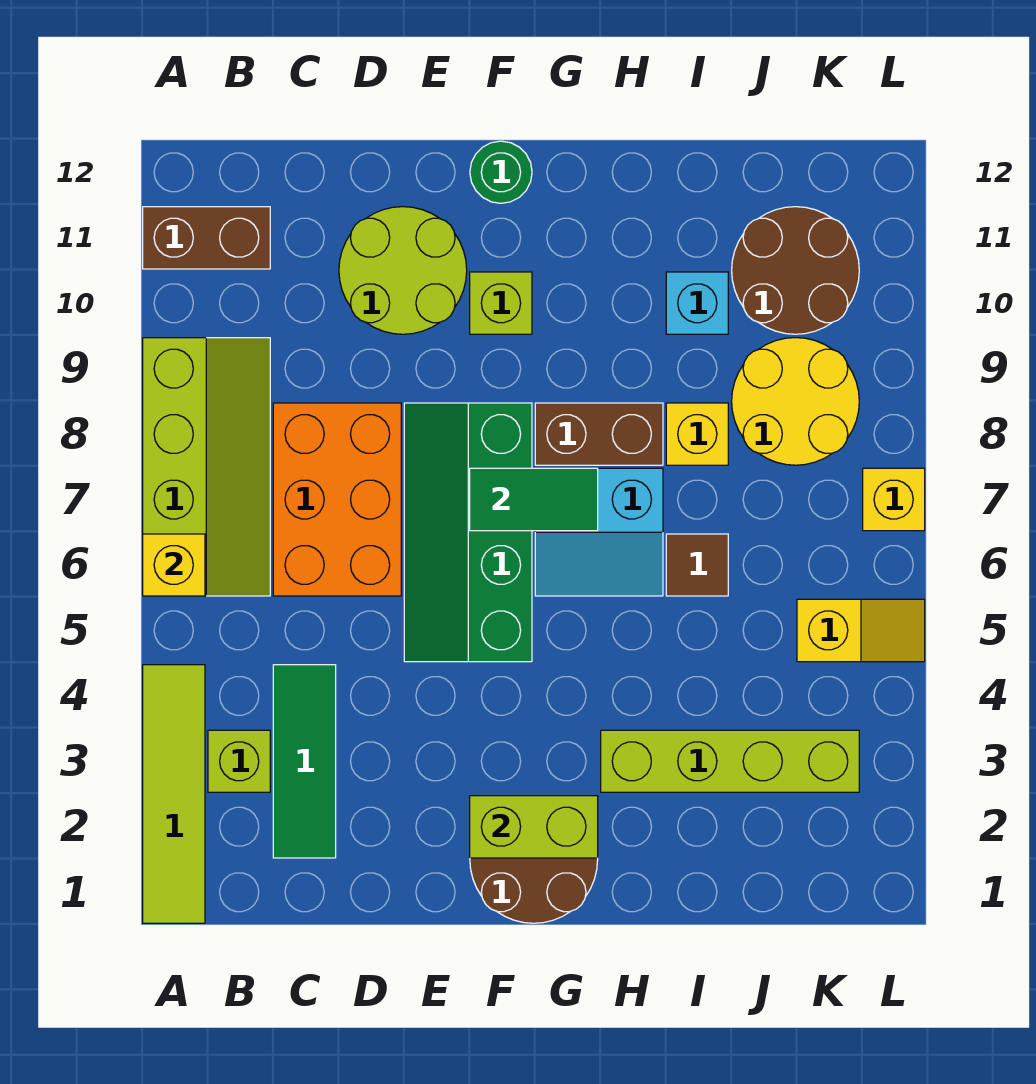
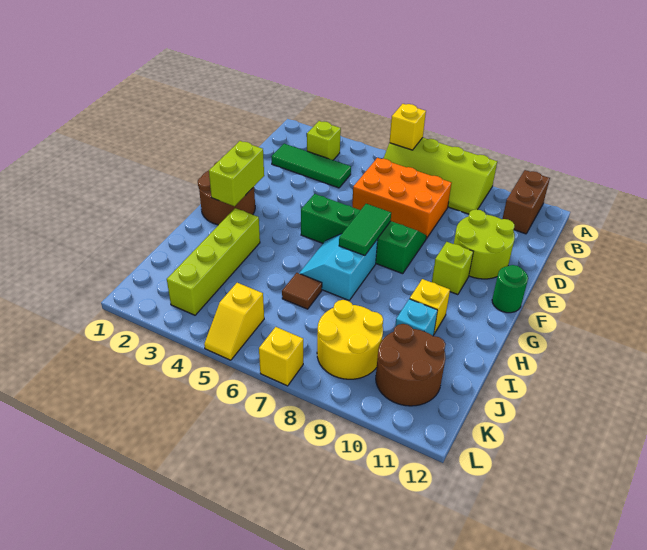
lime 1x4 tile [143,665,205,923] -> none
brown 1x2 brick [535,403,663,465] -> none
yellow 1x1 brick [666,403,728,465] -> yellow 1x1 brick moved to [410,279,450,334]

